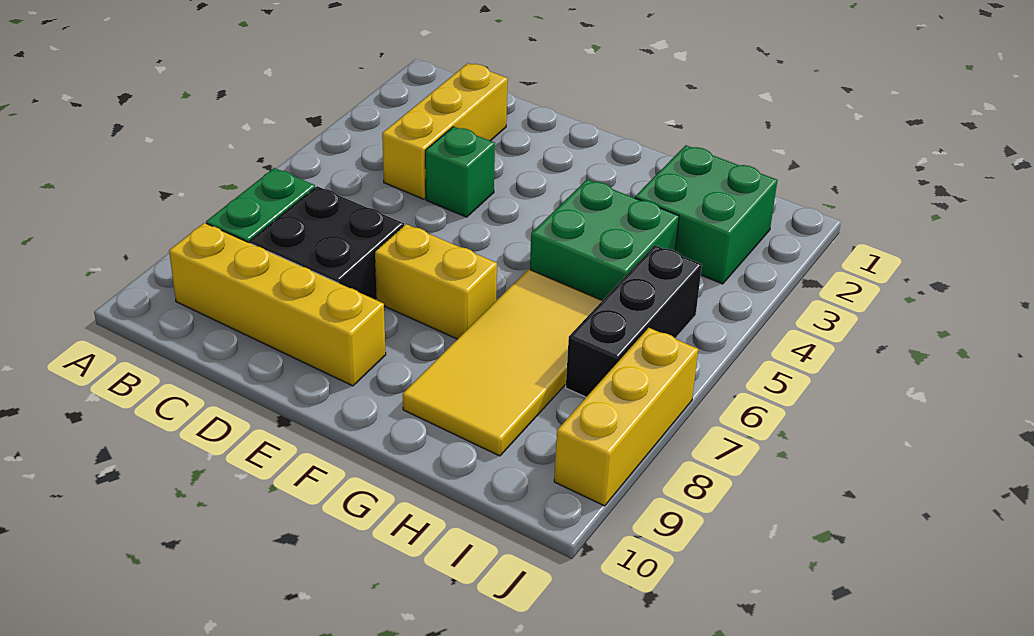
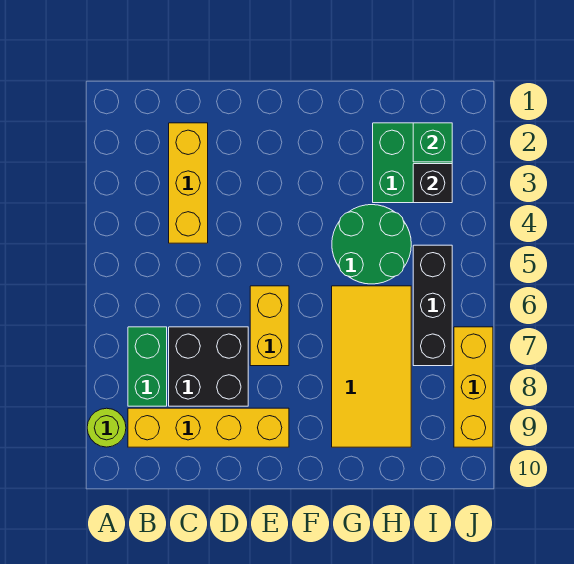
none -> lime 1x1 round brick [87,408,126,447]
green 1x1 brick [425,126,495,217] -> green 1x1 brick moved to [413,123,452,162]
yellow 1x2 brick [375,224,497,339] -> yellow 1x2 brick turned to [250,286,289,366]
green 2x2 brick [530,179,679,300] -> green 2x2 round brick [332,205,411,284]
none -> black 1x1 brick [413,164,452,203]

